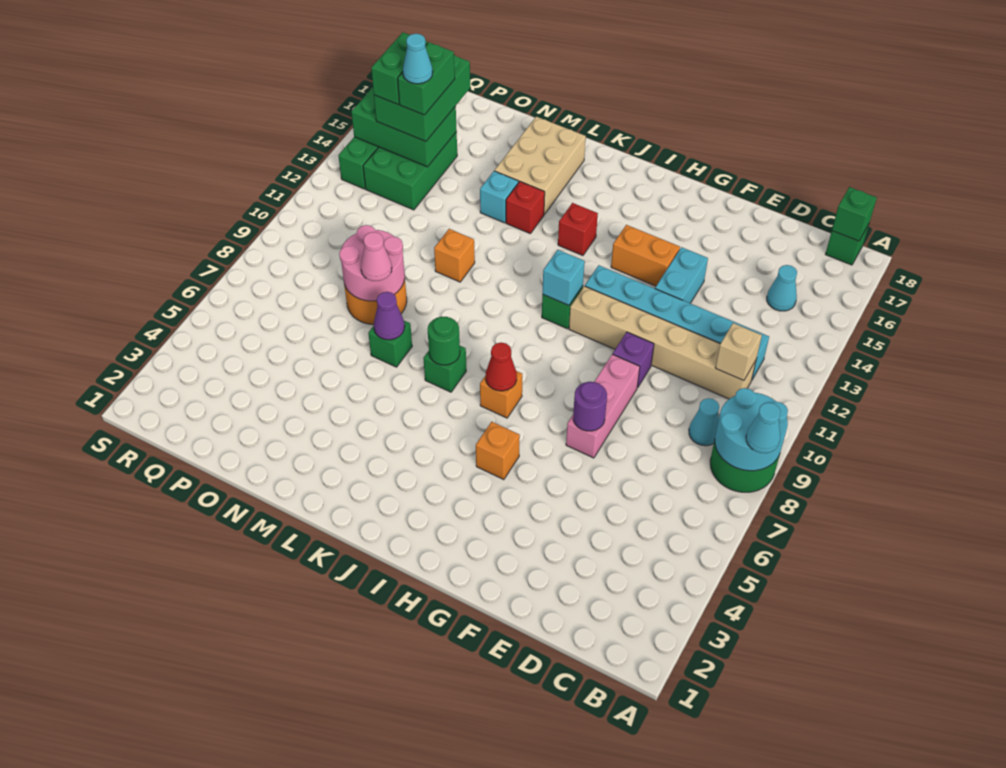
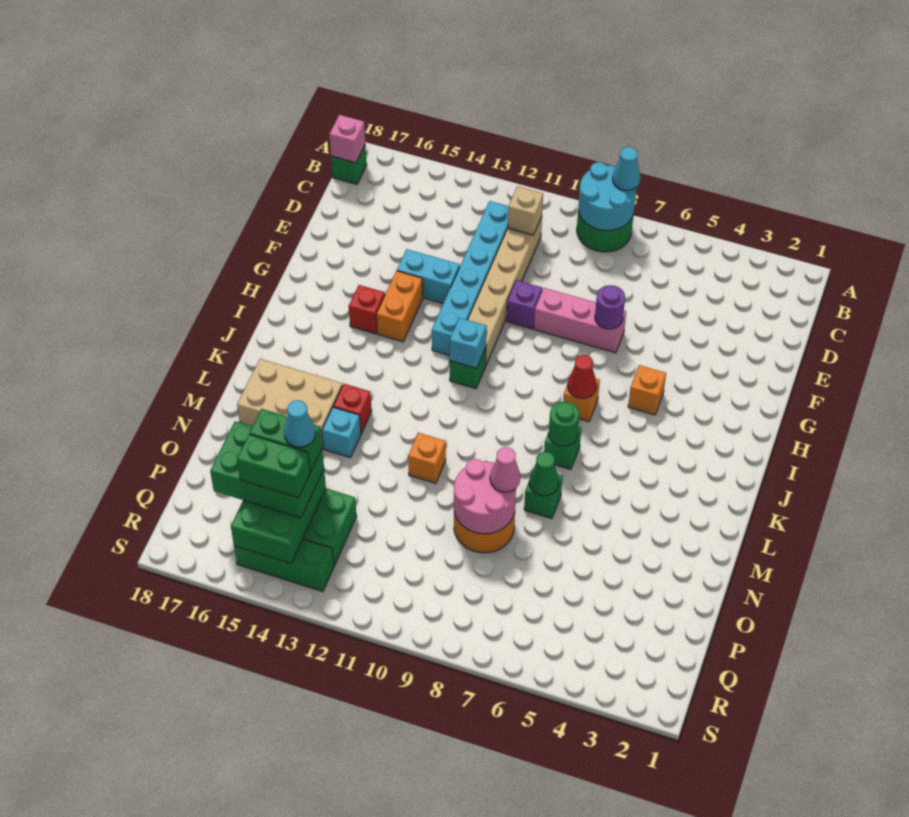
green 1x1 brick [832,187,877,241] -> pink 1x1 brick [329,115,365,163]
cyan 1x1 cone [689,398,719,446] -> none
cyan 1x1 cone [767,265,797,311] -> none
red 1x1 brick [558,203,598,256] -> red 1x1 brick moved to [349,285,385,334]
purple 1x1 cone [374,292,405,340] -> green 1x1 cone [529,452,559,496]

